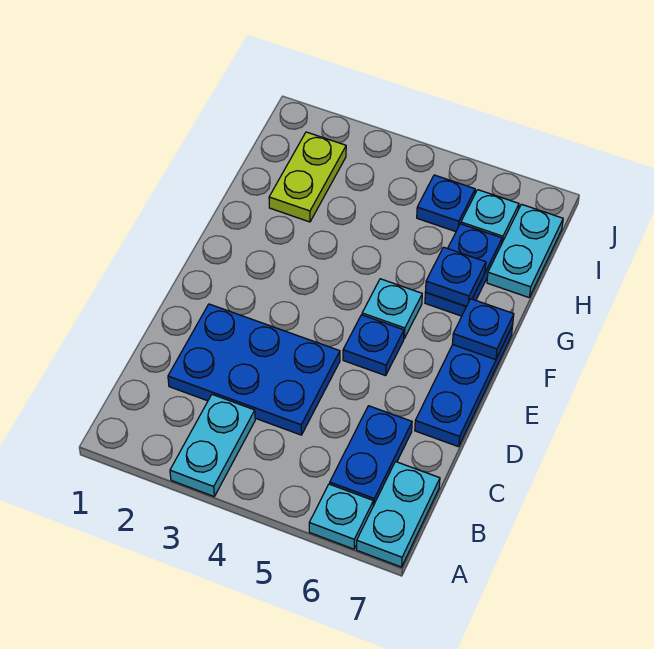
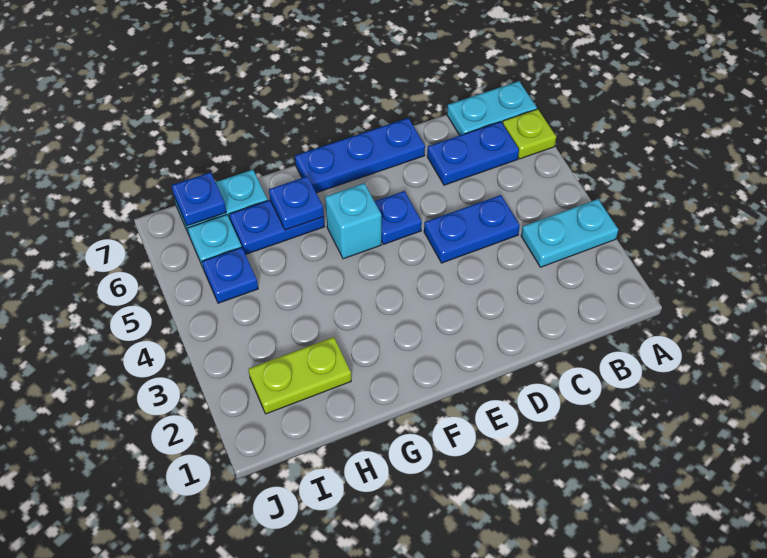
cyan 1x1 plate [309,484,373,549] -> lime 1x1 plate [503,109,556,159]
blue 2x3 plate [168,304,340,435] -> blue 1x2 plate [424,195,520,263]
cyan 1x1 plate [362,279,422,338] -> cyan 1x1 brick [325,183,381,259]
blue 1x1 plate [452,299,514,360] -> blue 1x1 plate moved to [171,172,226,226]

